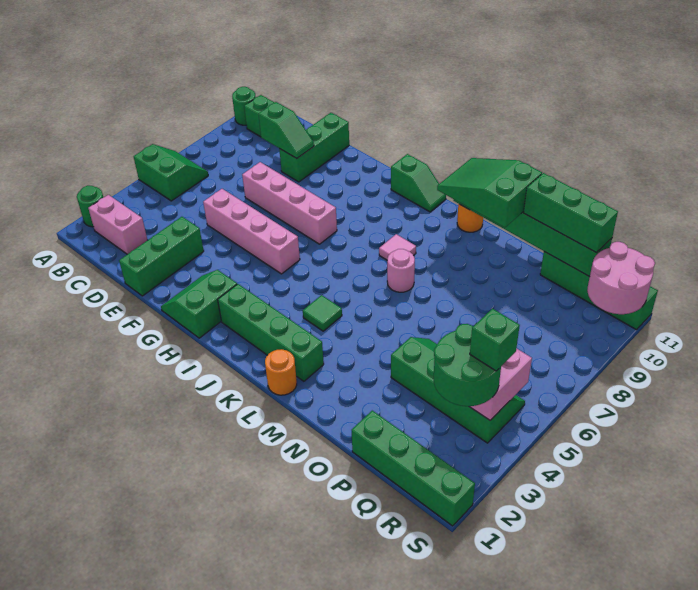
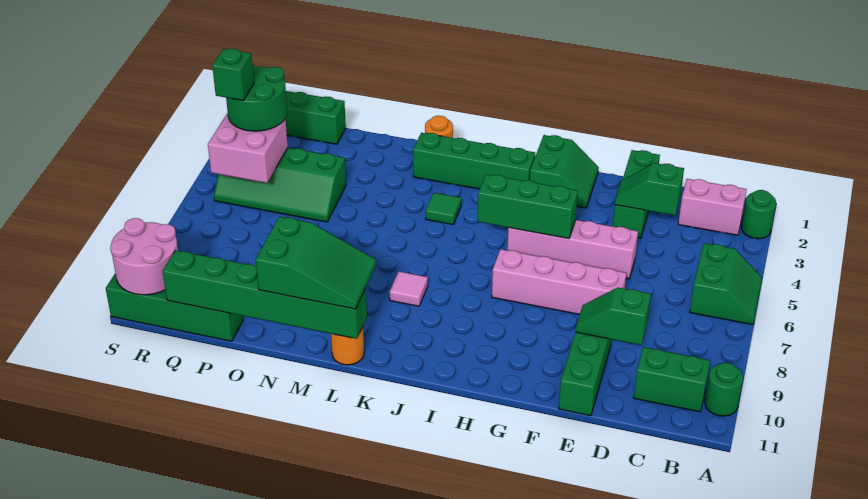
green 2x2 slope [134,144,208,201] -> green 2x2 slope turned to [690,243,762,325]
green 1x2 slope [391,154,446,212] -> green 1x2 slope moved to [615,163,684,215]
pink 1x1 round brick [387,249,415,292] -> none
green 1x3 brick [524,173,618,253] -> green 1x3 brick moved to [478,174,578,239]

